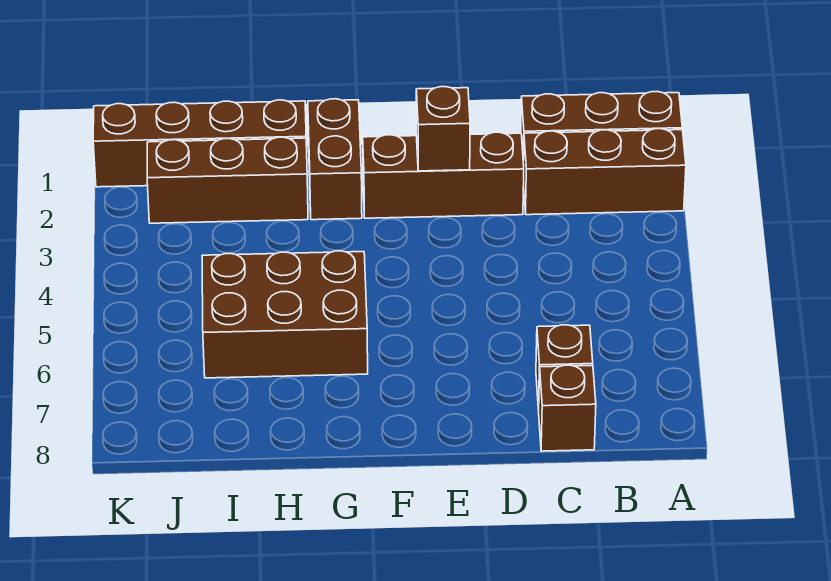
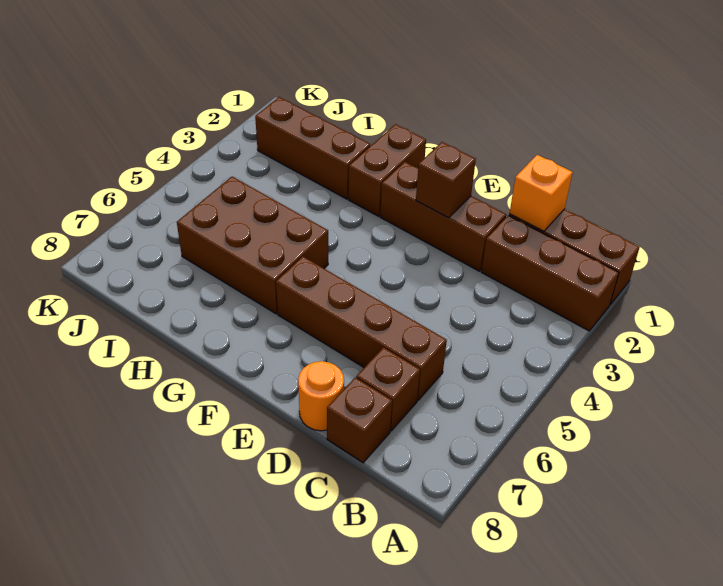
none -> orange 1x1 brick [509,155,573,231]
none -> orange 1x1 round brick [298,361,344,431]
brown 1x4 brick [93,100,306,187] -> brown 1x4 brick moved to [276,257,447,400]

